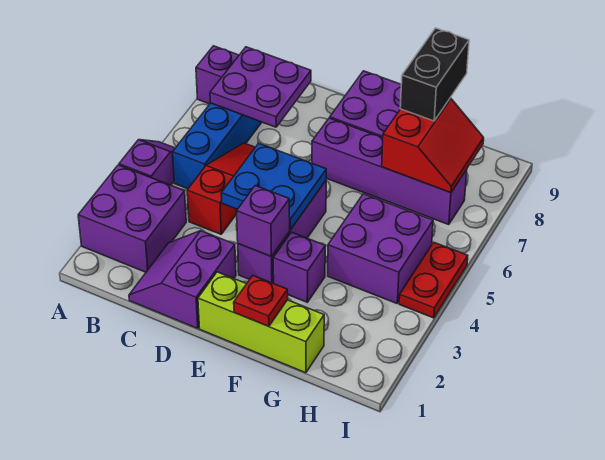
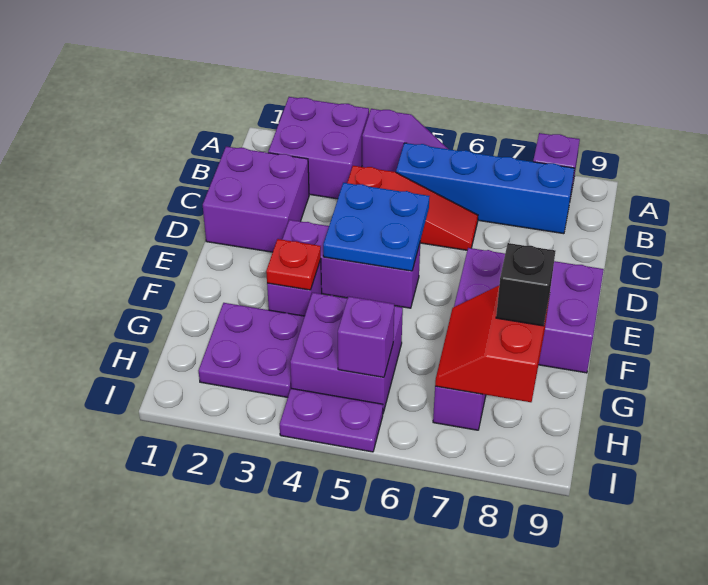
purple 2x2 plate [210,47,311,127] -> purple 2x2 plate moved to [199,303,305,397]
purple 2x2 slope [129,231,236,329] -> purple 2x2 brick [203,147,309,252]
lime 1x3 brick [198,272,324,373] -> none
purple 1x1 brick [237,186,290,257] -> purple 1x1 brick moved to [338,296,394,377]
red 1x1 plate [234,276,288,326] -> red 1x1 plate moved to [266,239,321,290]
red 2x2 slope [382,98,484,193] -> red 2x2 slope turned to [435,286,549,402]
black 1x2 brick [400,28,469,121] -> black 1x1 brick [496,243,555,326]
red 1x2 plate [399,243,468,318] -> purple 1x2 plate [280,388,383,452]

